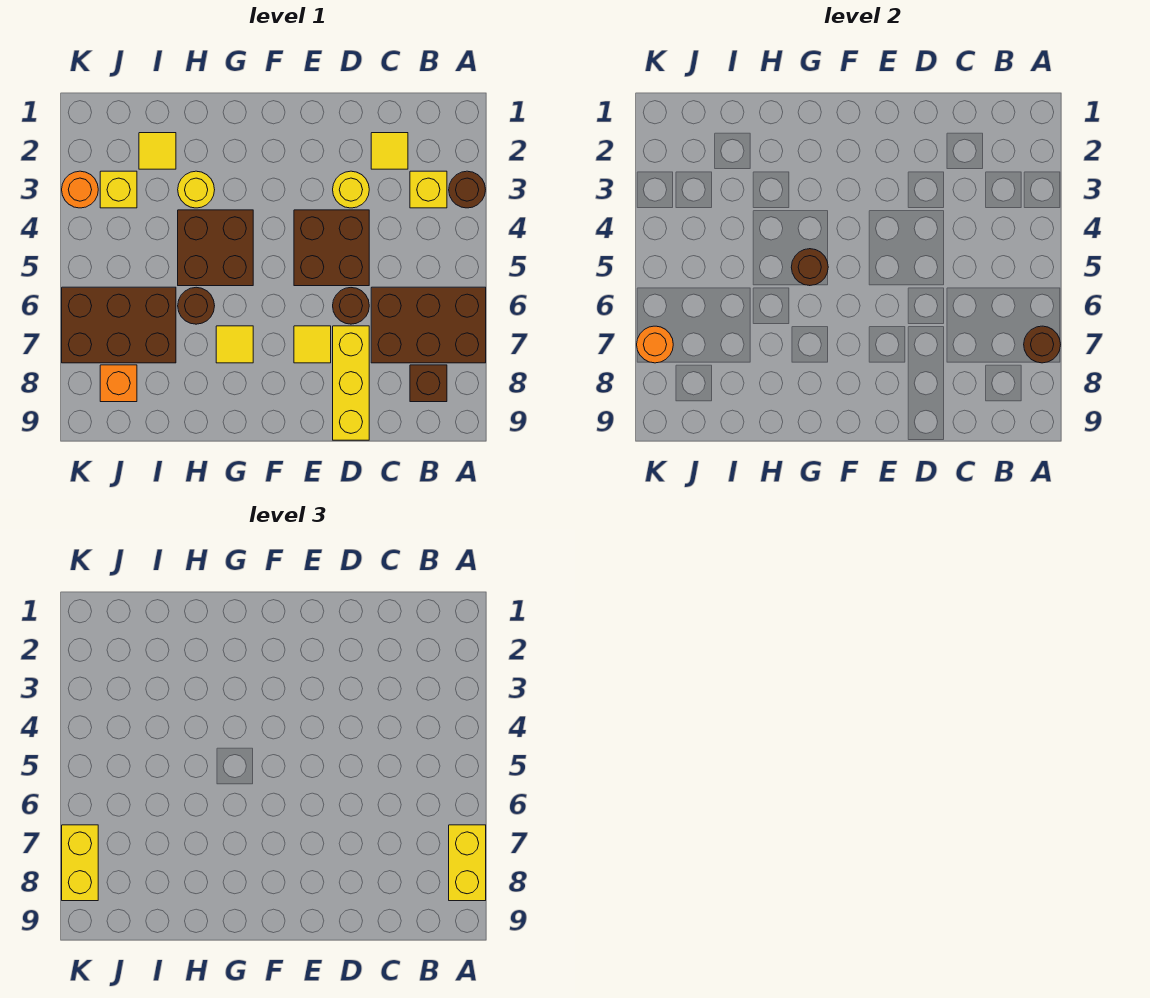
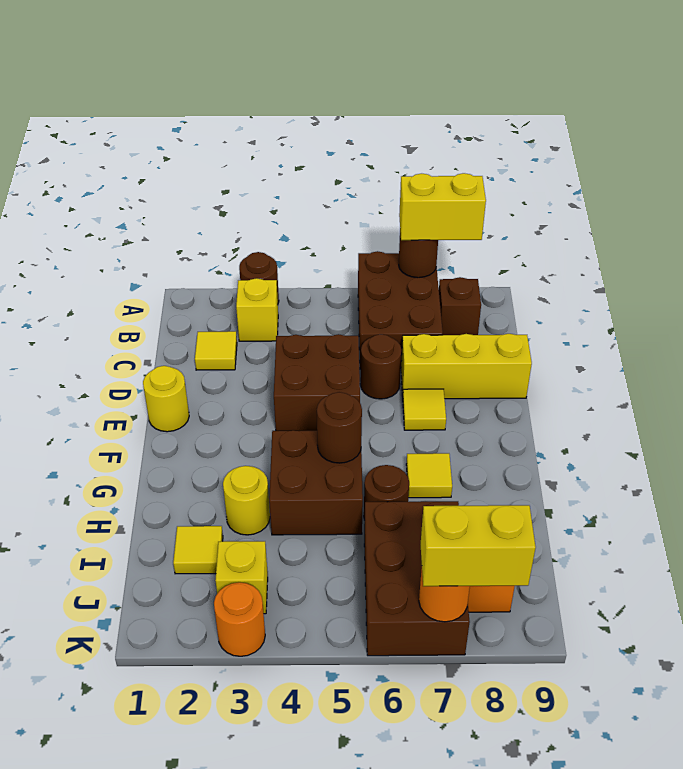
yellow 1x1 round brick [333,171,369,208] -> yellow 1x1 round brick moved to [143,366,189,432]

